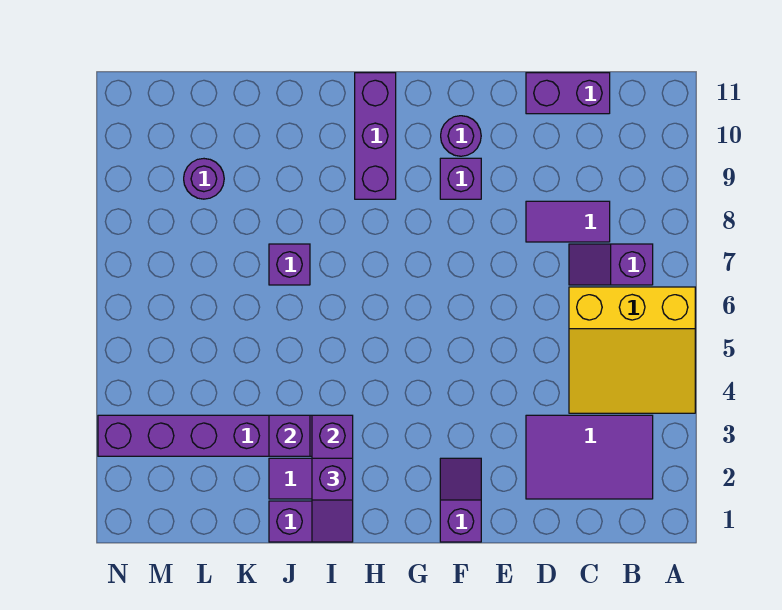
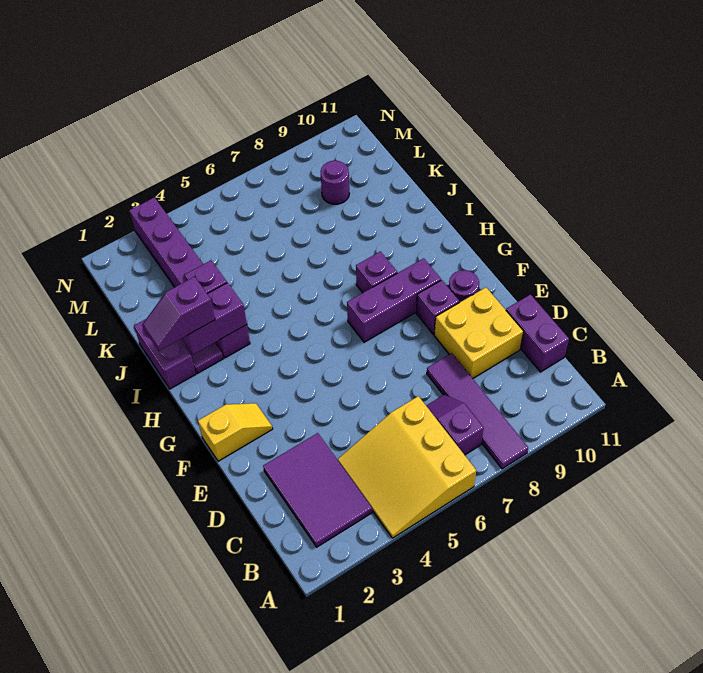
purple 1x2 tile [526,201,610,242] -> purple 1x4 tile [427,353,528,469]
none -> yellow 2x2 brick [434,287,523,379]
purple 1x2 slope [440,458,481,542] -> yellow 1x2 slope [198,403,273,461]
purple 1x3 brick [355,73,396,199] -> purple 1x3 brick moved to [347,258,441,342]
purple 1x1 brick [269,244,310,285] -> purple 1x1 brick moved to [356,252,397,293]

